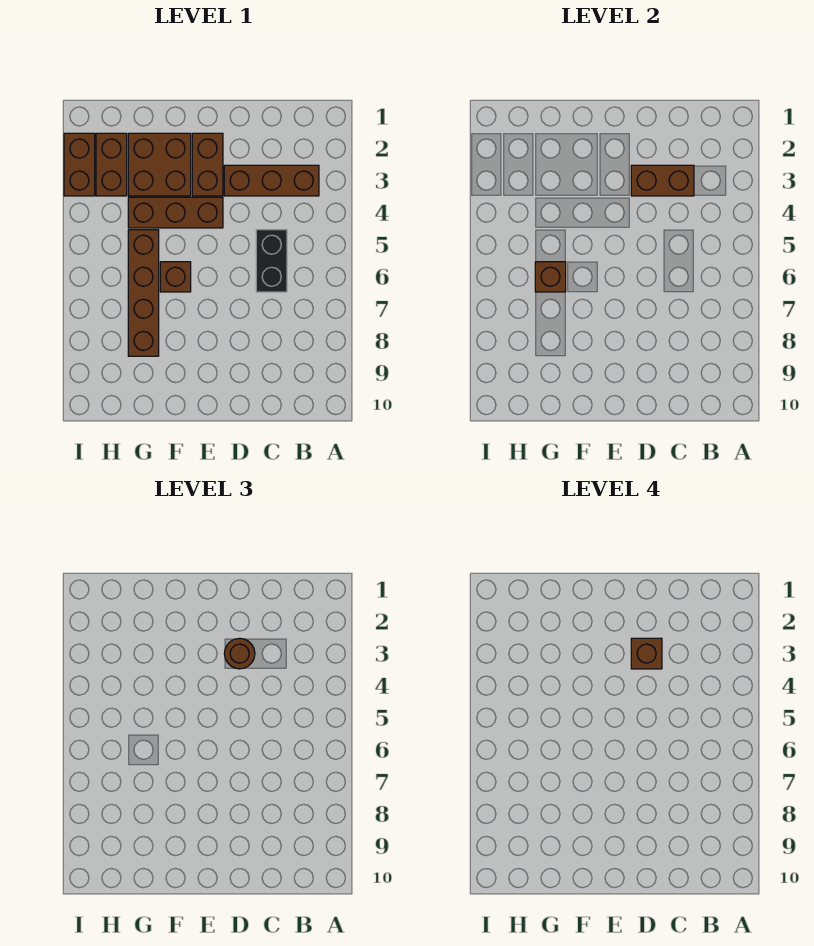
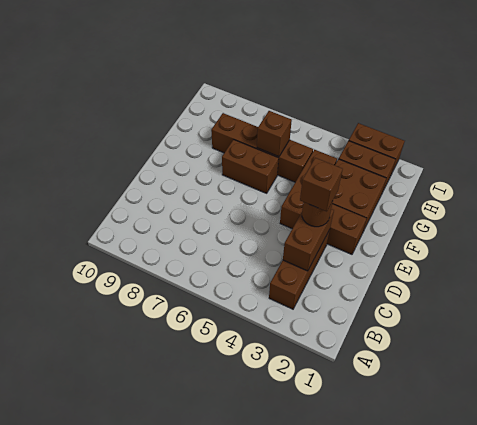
black 1x2 brick [256,230,287,292] -> none
brown 1x1 brick [160,262,191,292] -> brown 1x2 brick [222,140,279,193]

